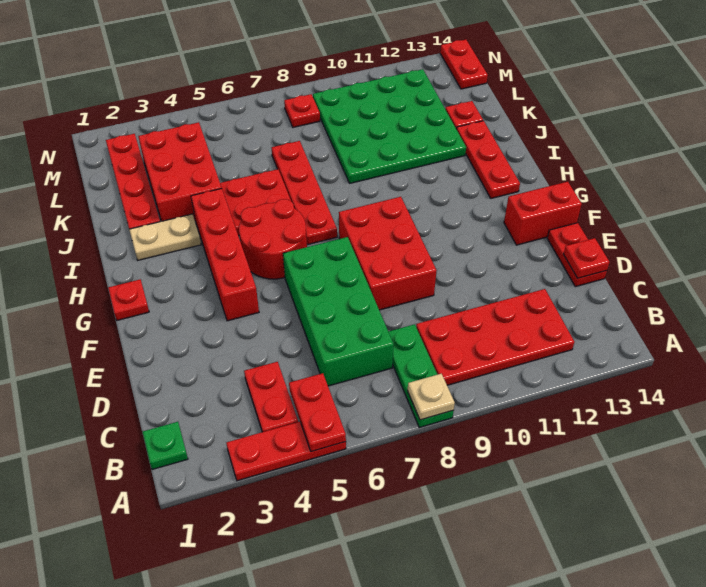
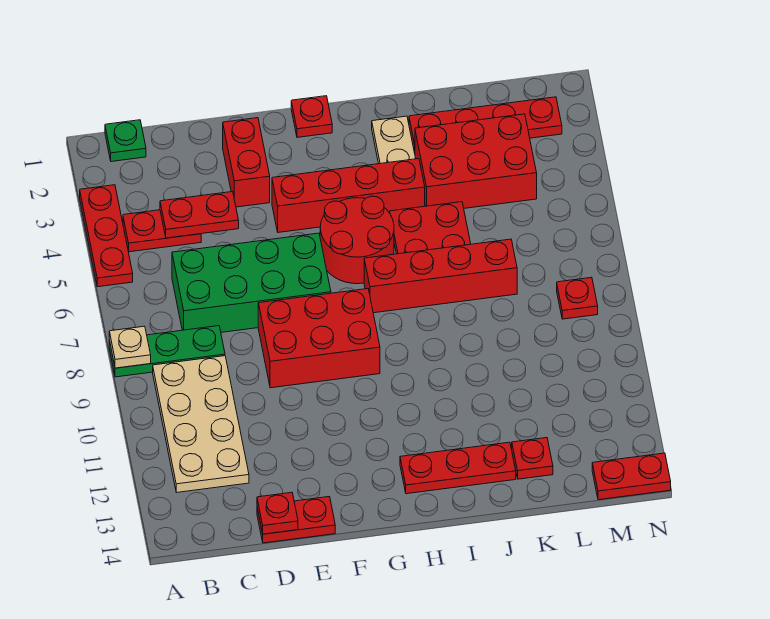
red 1x2 plate [289,373,346,452] -> red 1x2 plate moved to [160,192,239,238]
red 2x4 plate [416,289,574,385] -> tan 2x4 plate [153,356,249,493]
red 1x2 brick [504,182,582,245] -> red 1x2 brick moved to [223,118,270,207]
red 1x4 plate [272,141,337,245] -> red 1x4 brick [364,239,517,313]
green 4x4 plate [313,69,466,183] -> none

